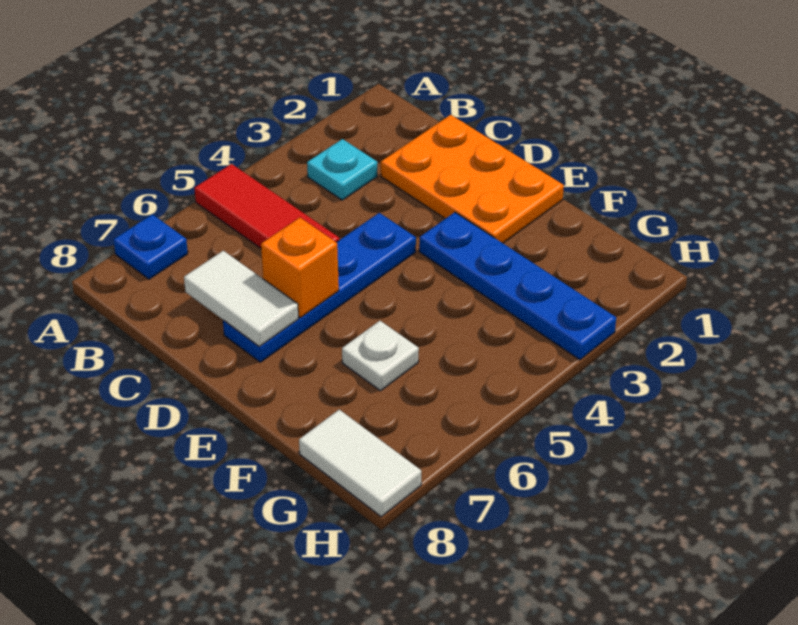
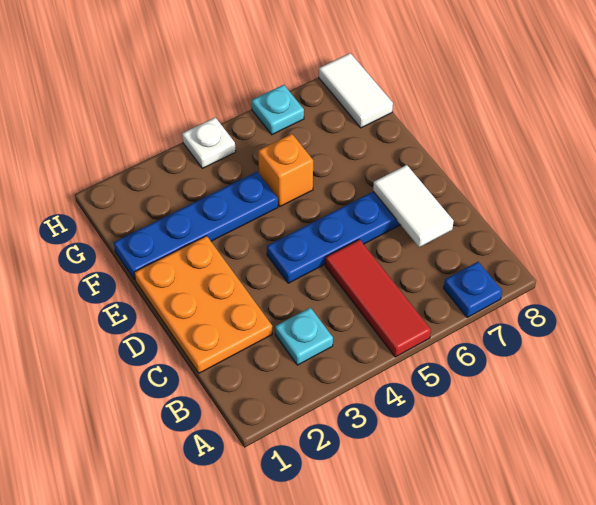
orange 1x1 brick [261,218,339,318] -> orange 1x1 brick moved to [258,134,313,206]
blue 1x4 plate [419,212,616,360] -> blue 1x4 plate turned to [114,172,278,279]
white 1x1 plate [342,321,419,391] -> white 1x1 plate moved to [182,117,236,168]
none -> cyan 1x1 plate [252,85,304,135]

